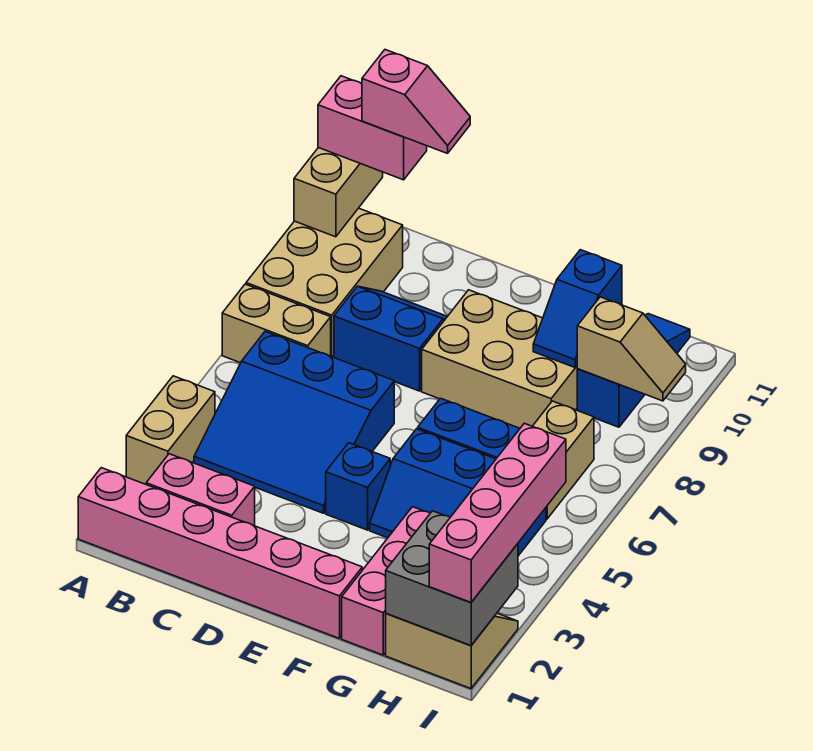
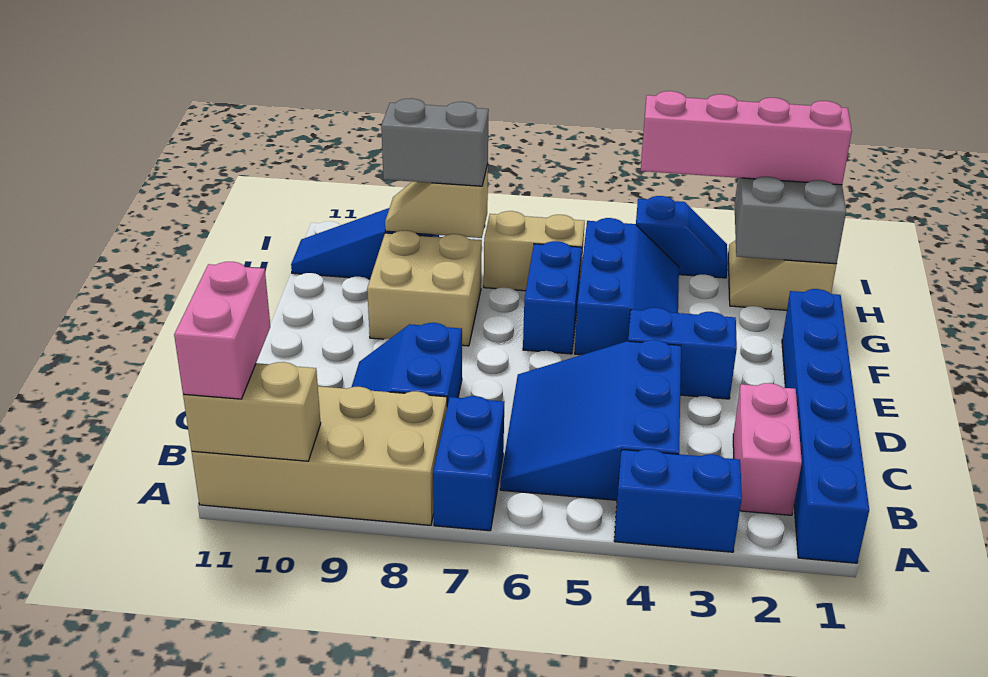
pink 1x6 brick [78,468,362,639] -> blue 1x6 brick [782,289,869,563]
tan 1x2 brick [126,376,215,484] -> blue 1x2 brick [614,449,742,552]
tan 1x2 brick [222,284,331,363] -> blue 1x2 brick [433,396,504,531]
tan 2x3 brick [246,208,403,357] -> tan 2x4 brick [192,386,447,525]
blue 3x3 slope [194,332,394,513] -> blue 3x3 slope turned to [500,340,681,500]
pink 1x2 slope [362,50,470,153] -> none
blue 1x1 brick [326,443,390,530] -> blue 1x2 brick [628,308,737,399]
tan 2x3 brick [422,290,577,428] -> tan 2x2 brick [367,230,482,346]
pink 1x3 brick [342,507,430,655] -> none
blue 1x2 slope [533,250,622,367] -> blue 1x2 slope moved to [636,196,728,278]
none -> grey 1x2 brick [381,99,489,186]
tan 1x2 slope [577,297,686,401] -> tan 1x2 slope turned to [385,164,488,238]

